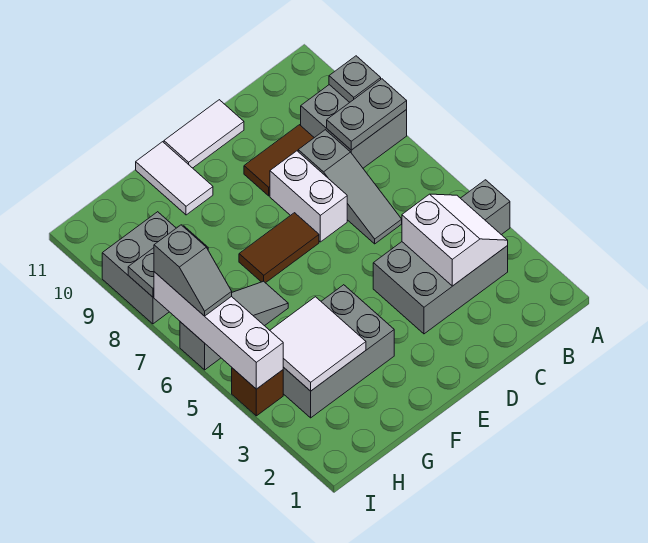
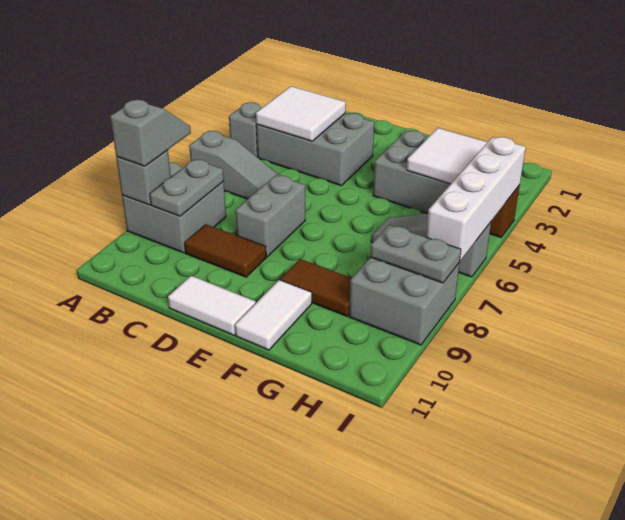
grey 1x2 plate [327,79,407,150] -> grey 1x2 plate turned to [150,160,224,216]
grey 1x1 plate [329,56,381,102] -> grey 1x1 brick [116,150,171,205]
white 2x2 slope [402,194,508,286] -> white 2x2 tile [256,86,346,141]
grey 1x3 slope [298,130,402,244] -> grey 1x3 slope turned to [189,131,280,199]
white 1x2 brick [270,151,347,242] -> grey 1x2 brick [236,175,305,257]
brown 1x2 tile [239,213,319,283] -> brown 1x2 tile moved to [280,259,352,316]
grey 1x2 slope [154,225,232,316] -> grey 1x2 slope moved to [110,100,191,166]

